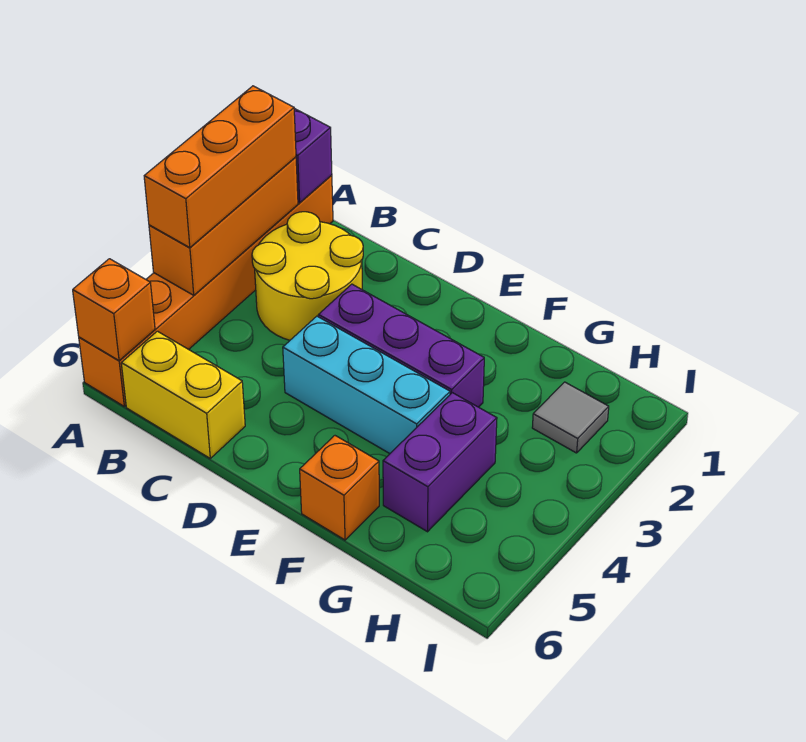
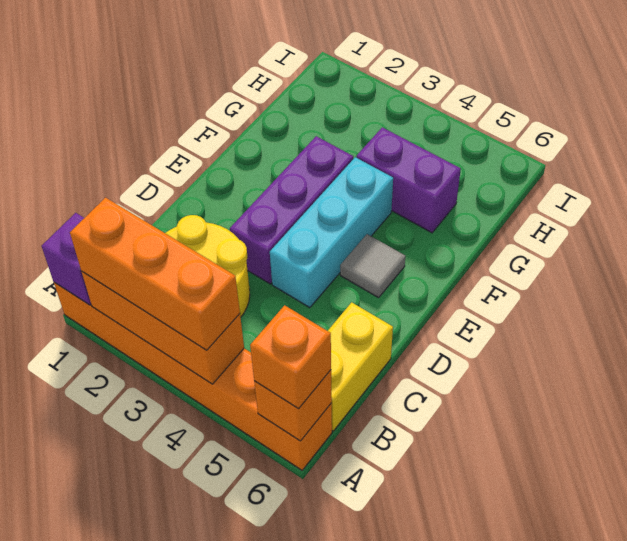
orange 1x1 brick [300,436,379,540] -> orange 1x1 brick moved to [250,305,331,409]
grey 1x1 tile [532,382,609,453] -> grey 1x1 tile moved to [340,234,405,298]

